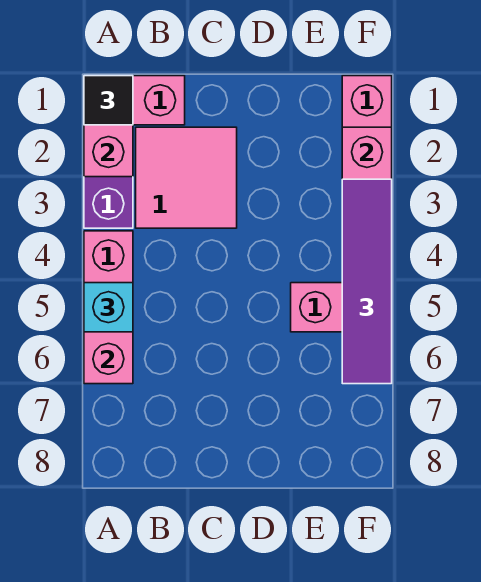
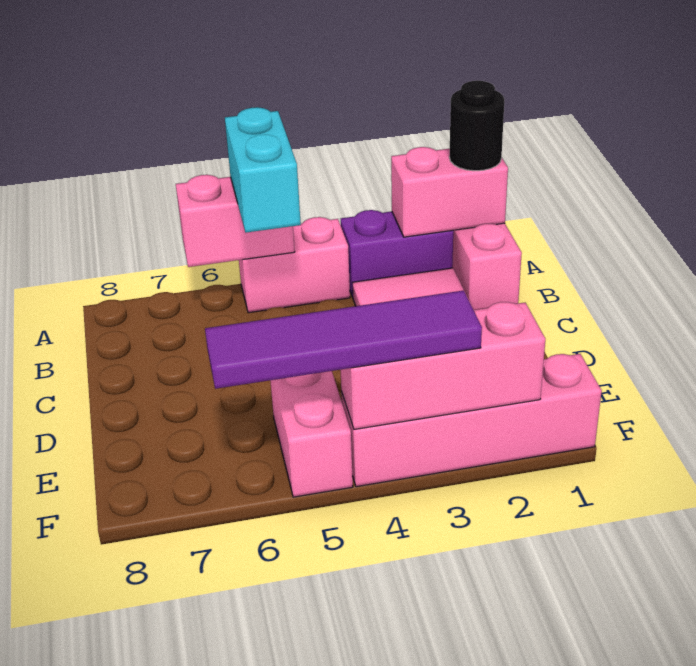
black 1x1 tile [84,76,133,125] -> black 1x1 round brick [449,81,504,171]
cyan 1x1 brick [84,283,133,332] -> cyan 1x2 brick [225,107,301,233]

